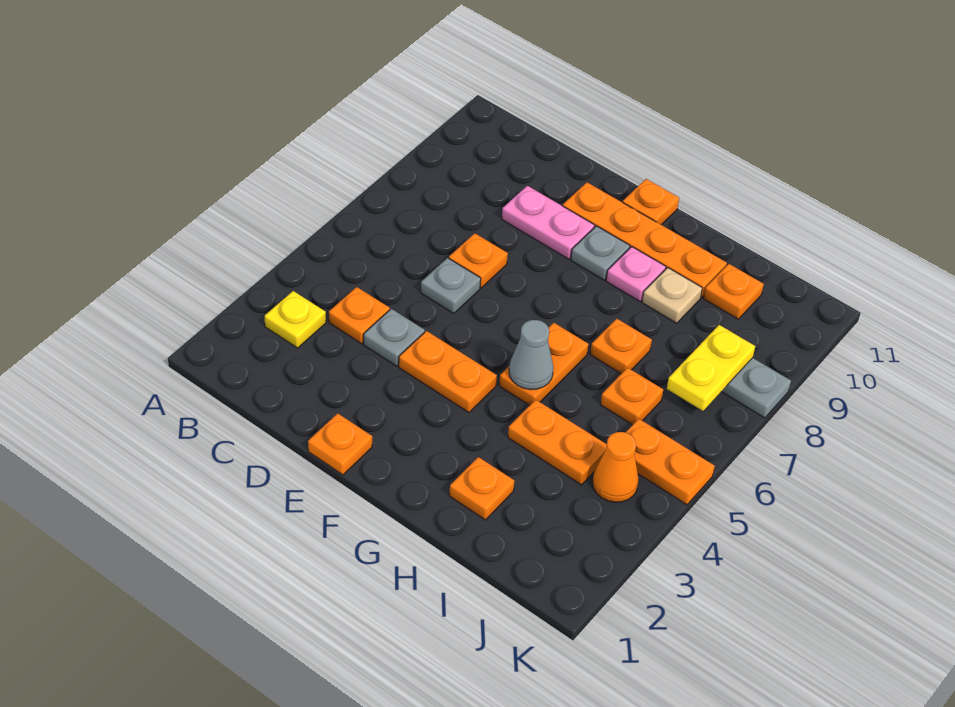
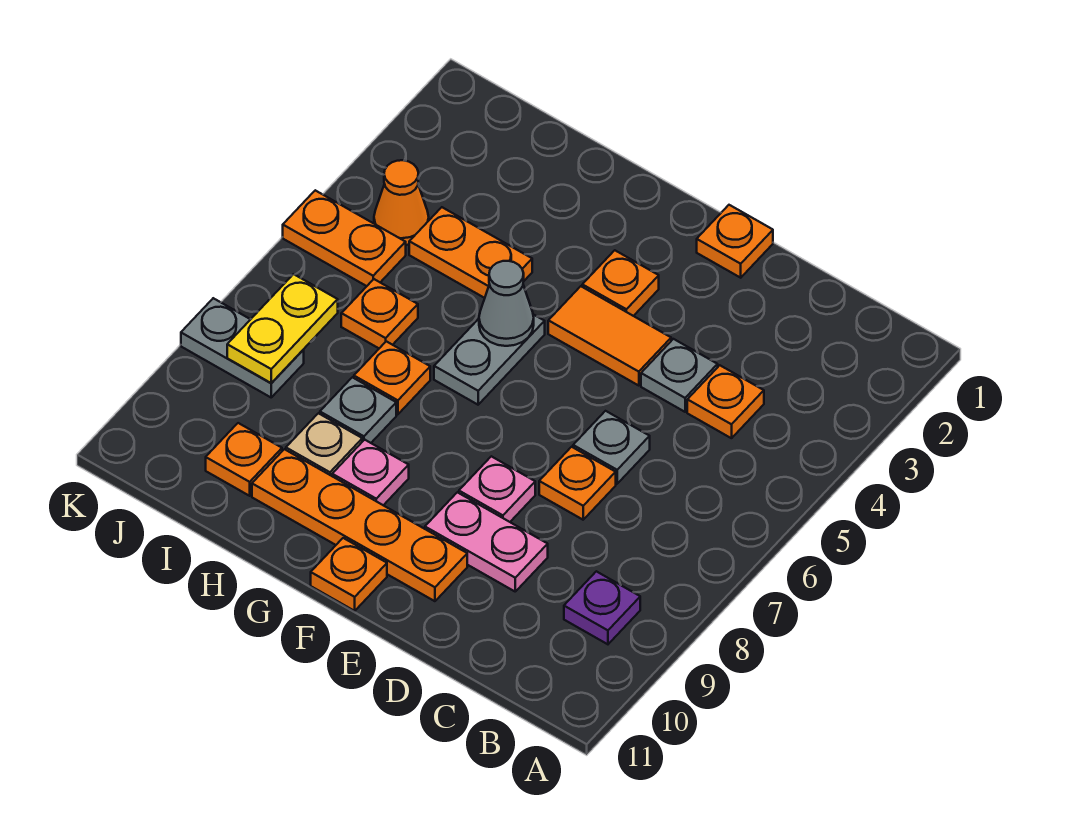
yellow 1x1 plate [265,291,326,348] -> none
none -> purple 1x1 plate [564,571,640,644]
orange 1x2 plate [399,331,497,412] -> orange 1x2 tile [548,286,671,386]
none -> pink 1x1 plate [459,456,535,522]
grey 1x1 plate [571,226,630,280] -> grey 1x1 plate moved to [320,377,396,443]
orange 1x2 plate [499,323,589,405] -> grey 1x2 plate [434,314,545,405]
orange 1x1 plate [449,457,514,520] -> orange 1x1 plate moved to [582,250,659,316]

